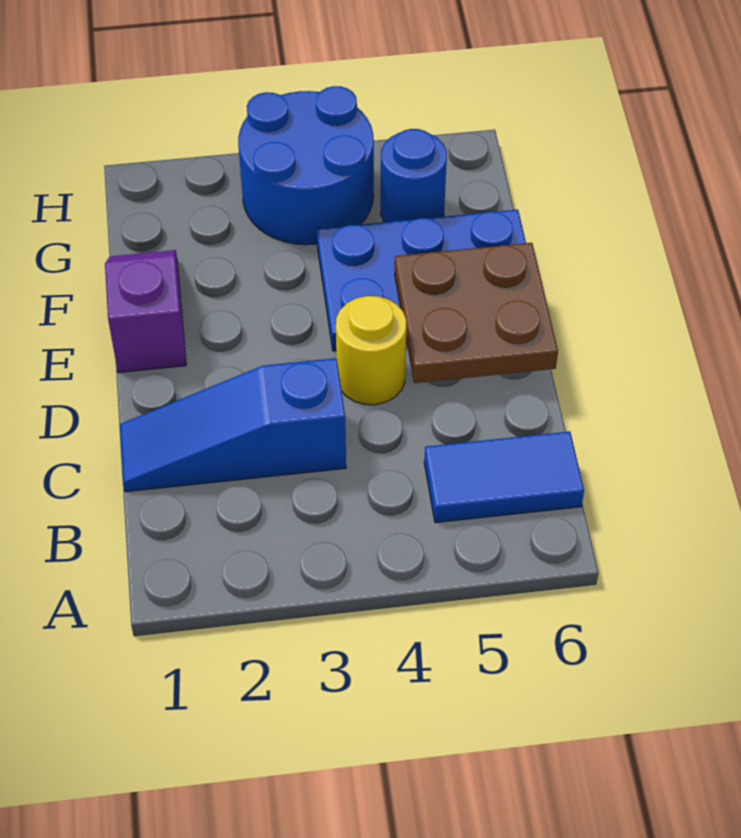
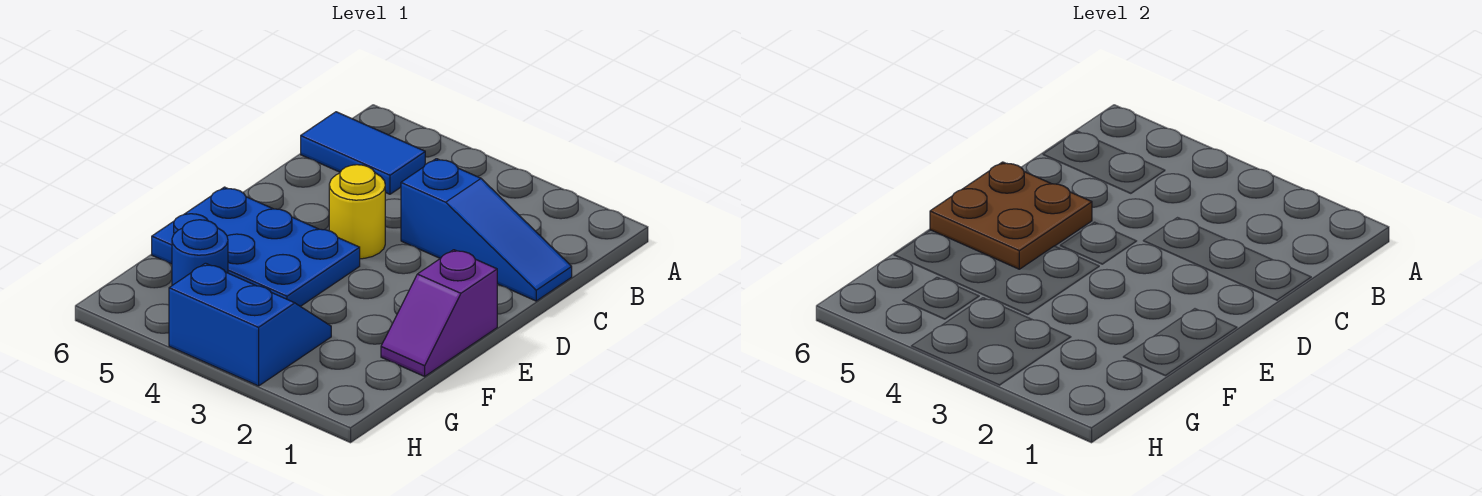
blue 2x2 round brick [238,86,374,245] -> blue 2x2 slope [169,263,331,386]

